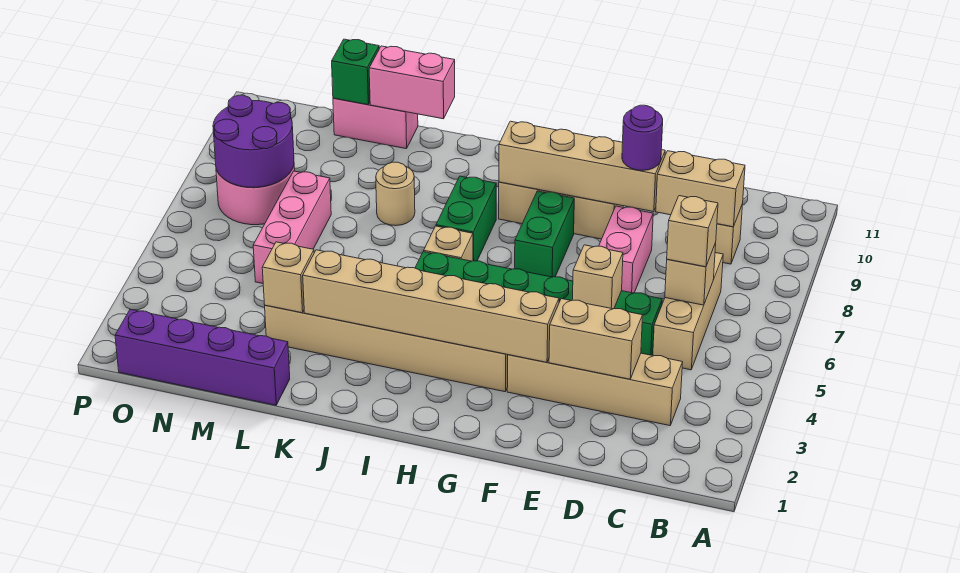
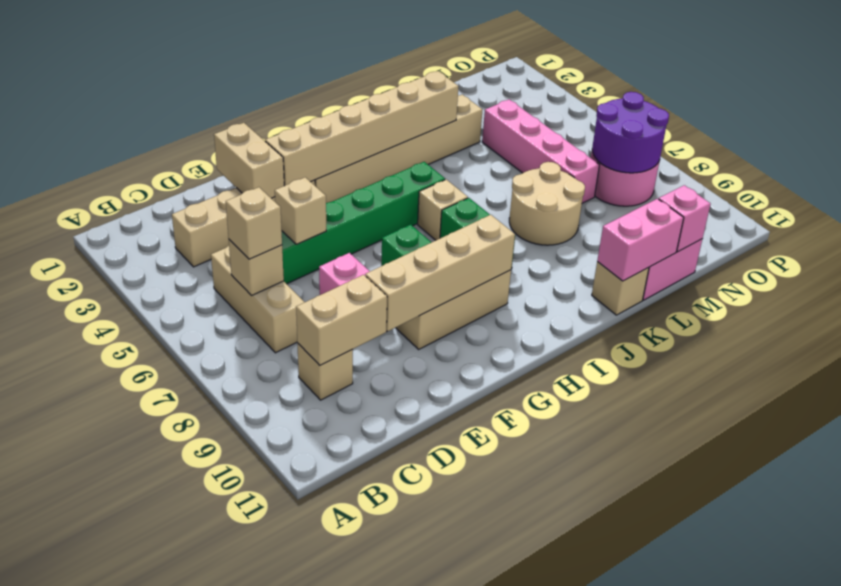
tan 1x2 brick [549,299,643,379] -> tan 1x2 brick turned to [214,123,284,198]
purple 1x1 round brick [622,105,663,171] -> none
tan 1x1 round brick [376,162,415,226] -> tan 2x2 round brick [509,162,585,245]
purple 1x4 brick [115,309,290,405] -> none
tan 1x1 brick [262,242,314,313] -> tan 1x1 brick moved to [592,262,649,315]
pink 1x3 brick [253,171,331,283] -> pink 1x4 brick [482,99,599,203]
green 1x1 brick [332,39,379,105] -> pink 1x1 brick [659,185,710,252]

